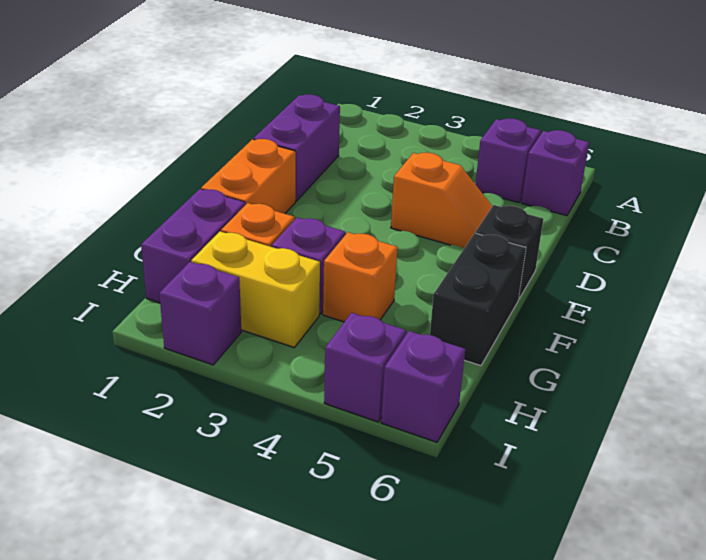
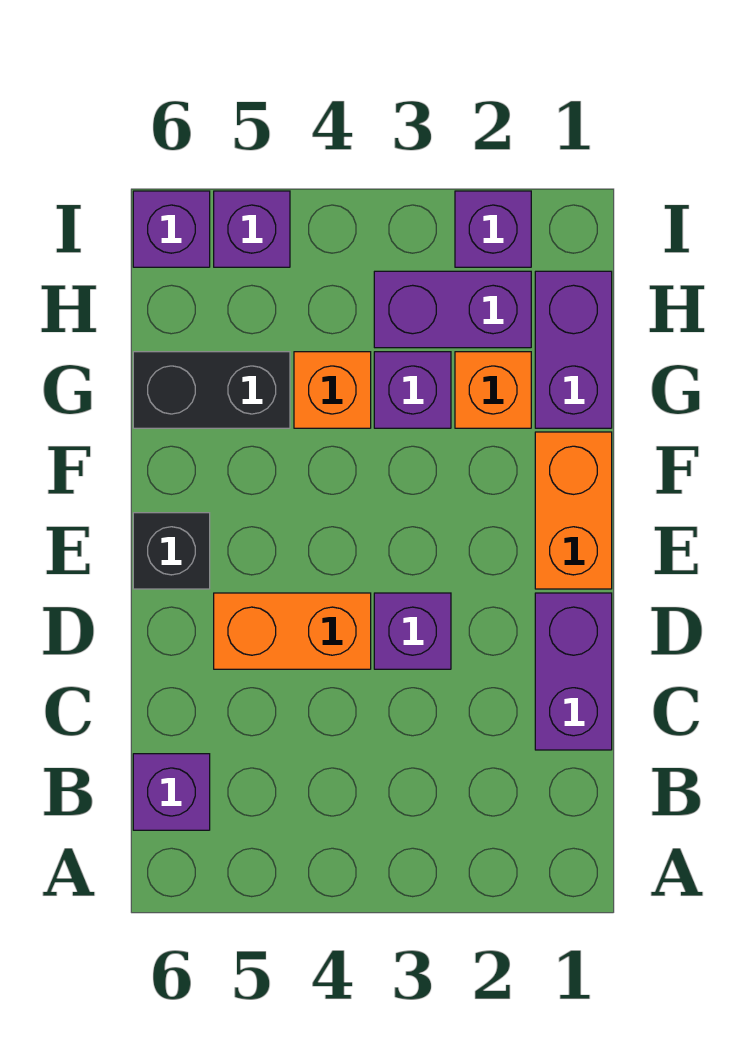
purple 1x1 brick [475,119,541,203] -> purple 1x1 brick moved to [374,593,451,669]
orange 1x2 slope [391,153,492,248] -> orange 1x2 brick [214,593,371,669]
black 1x2 brick [430,233,526,366] -> black 1x2 brick turned to [133,352,290,428]
yellow 1x2 brick [191,231,320,348] -> purple 1x2 brick [374,271,531,348]

